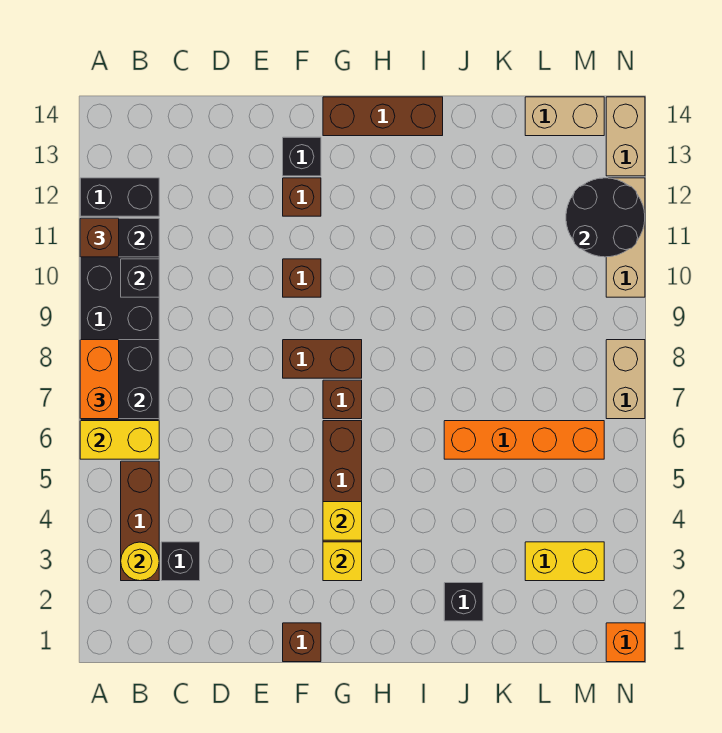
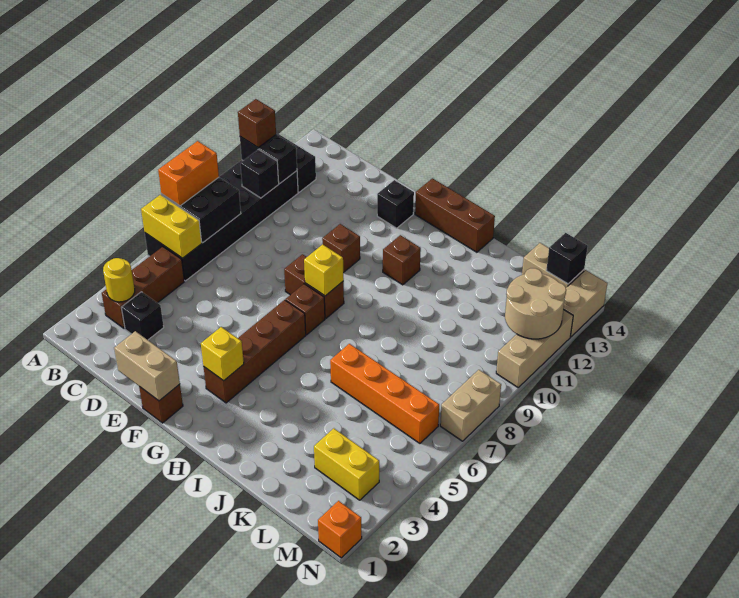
none -> tan 1x2 brick [114,331,180,401]
brown 1x1 brick [283,178,321,216] -> brown 1x1 brick moved to [383,235,421,285]
yellow 1x1 brick [323,502,362,540] -> yellow 1x1 brick moved to [304,244,344,296]
black 1x1 brick [444,583,483,621] -> black 1x1 brick moved to [546,233,588,284]
black 2x2 round brick [566,178,645,257] -> tan 2x2 round brick [505,268,566,339]

